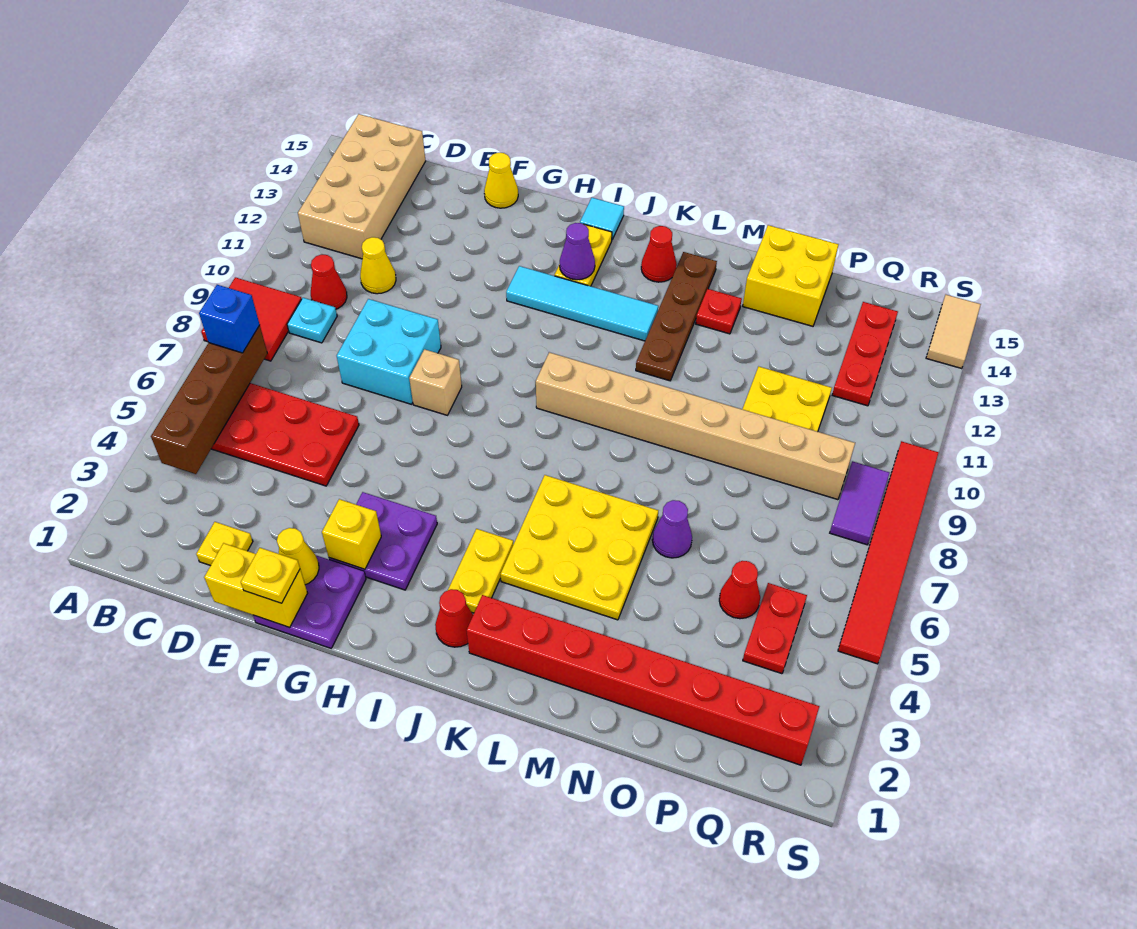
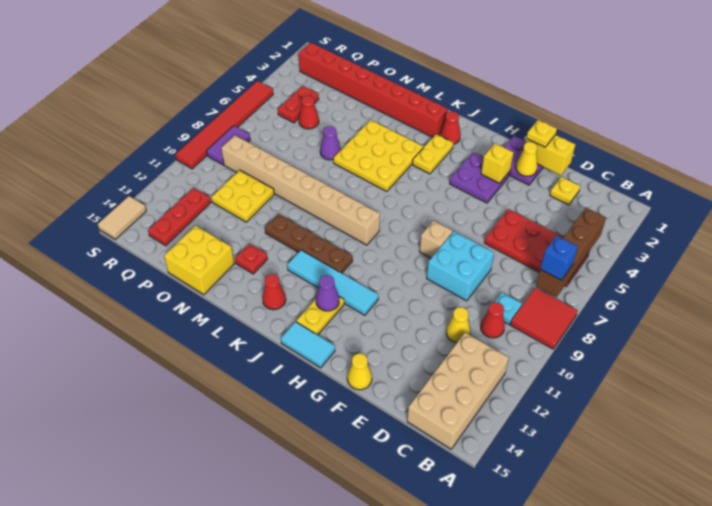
cyan 1x1 tile [580,198,624,239] -> cyan 1x2 tile [281,322,335,368]
brown 1x4 plate [636,252,717,381] -> brown 1x4 plate turned to [265,214,353,273]

